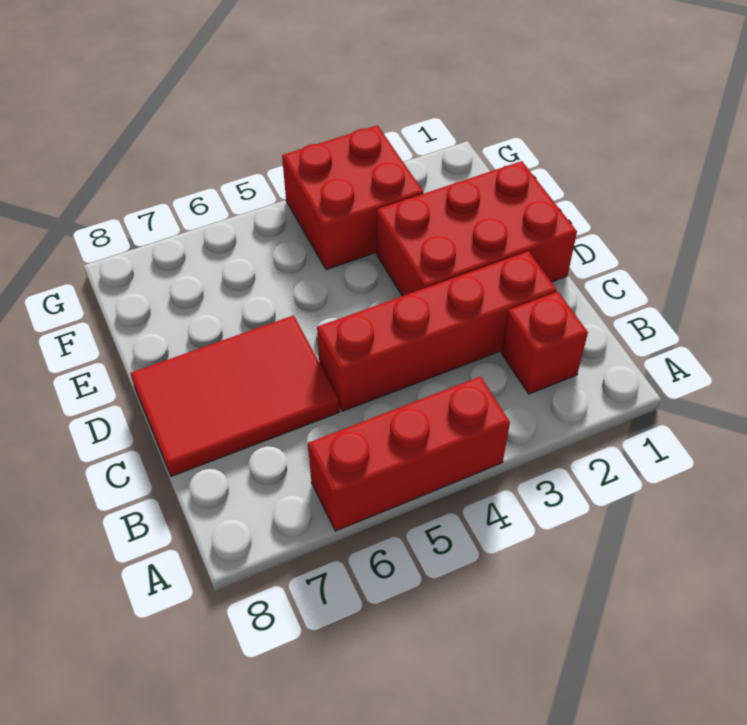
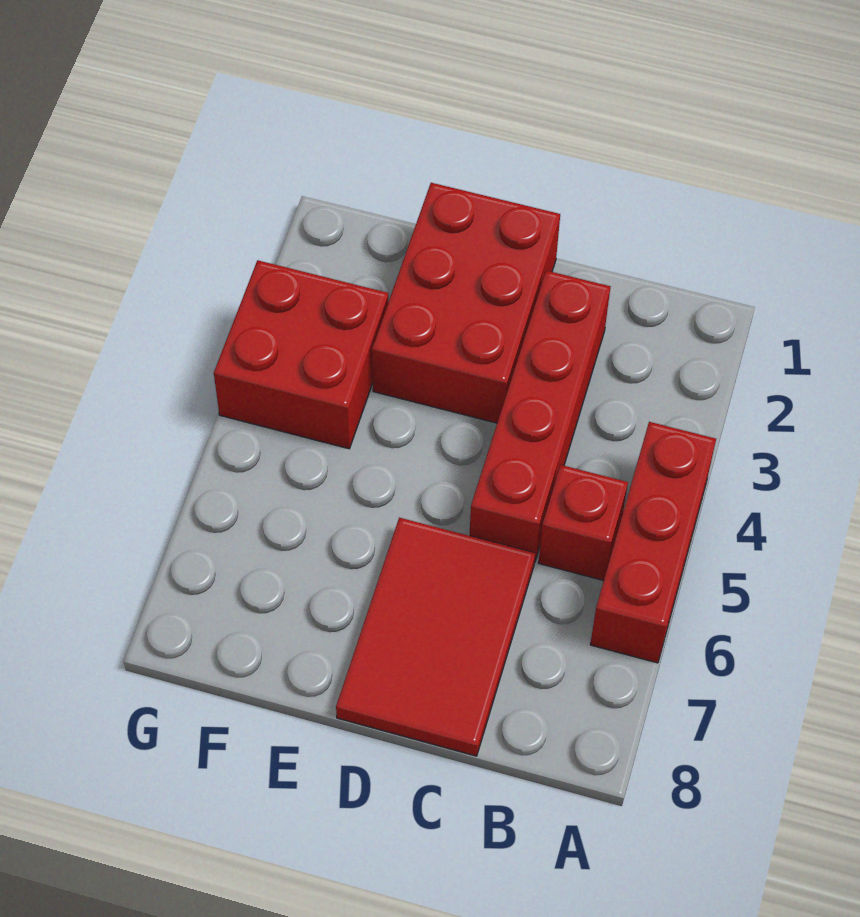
red 1x1 brick [501,292,588,394] -> red 1x1 brick moved to [538,465,628,581]

